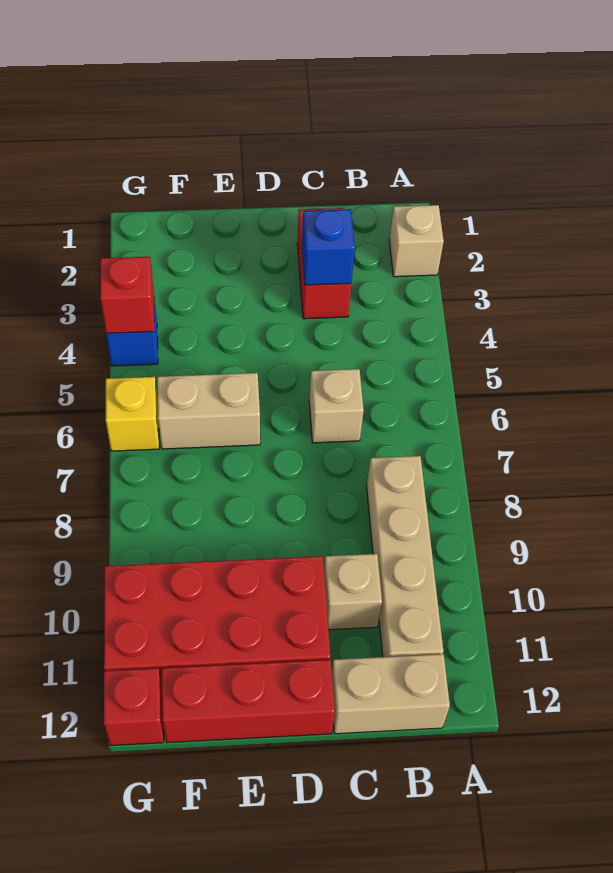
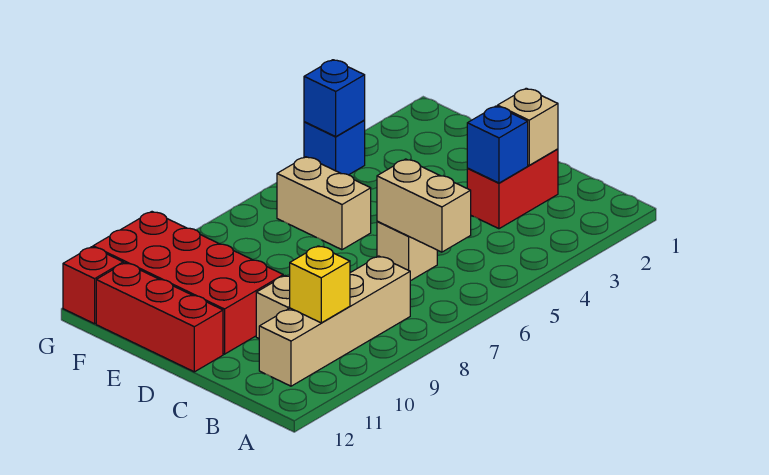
tan 1x1 brick [389,205,444,277] -> tan 1x1 brick moved to [498,88,558,165]
tan 1x2 brick [332,654,450,734] -> tan 1x2 brick moved to [377,159,471,252]
red 1x1 brick [100,257,154,333] -> blue 1x1 brick [304,60,365,136]
yellow 1x1 brick [106,377,159,451] -> yellow 1x1 brick moved to [290,246,350,323]

